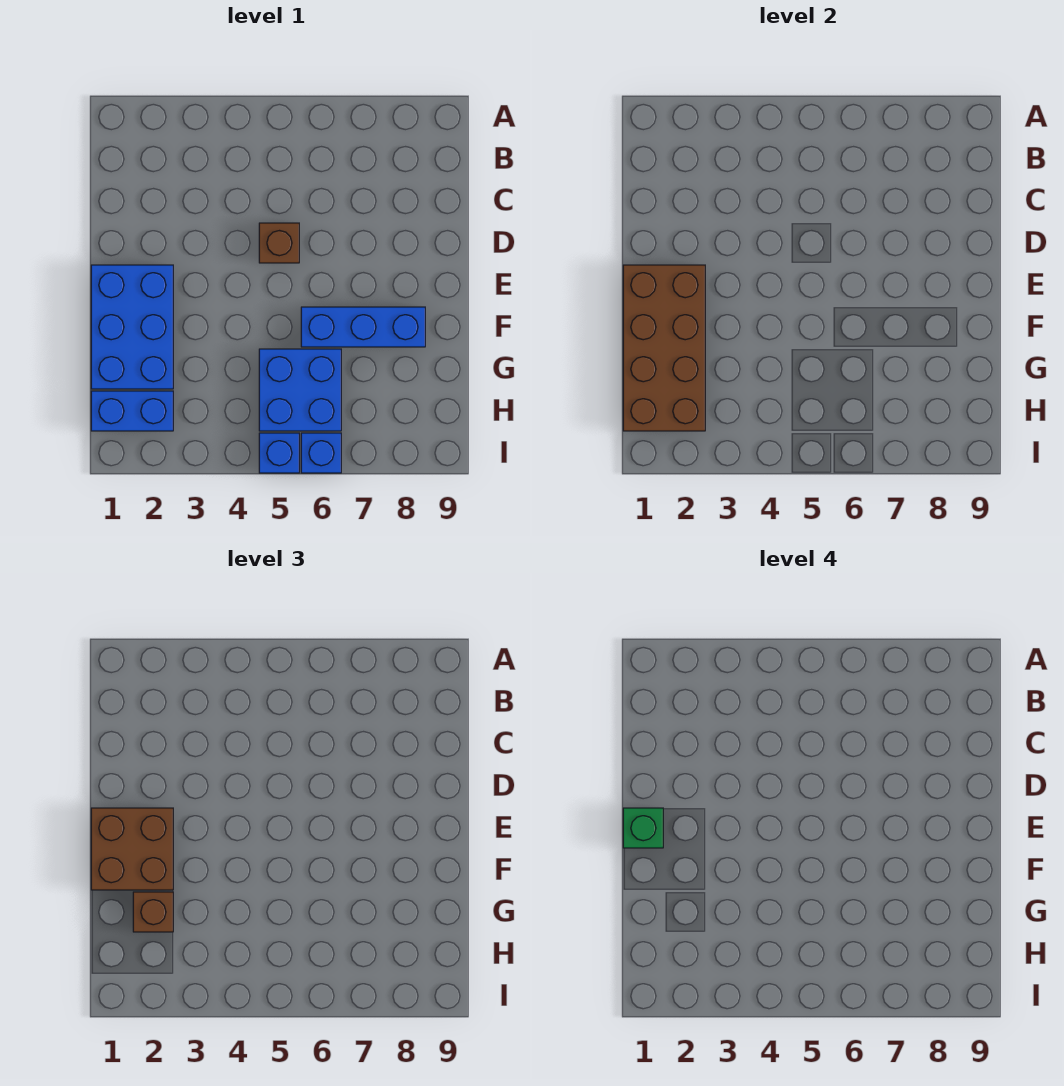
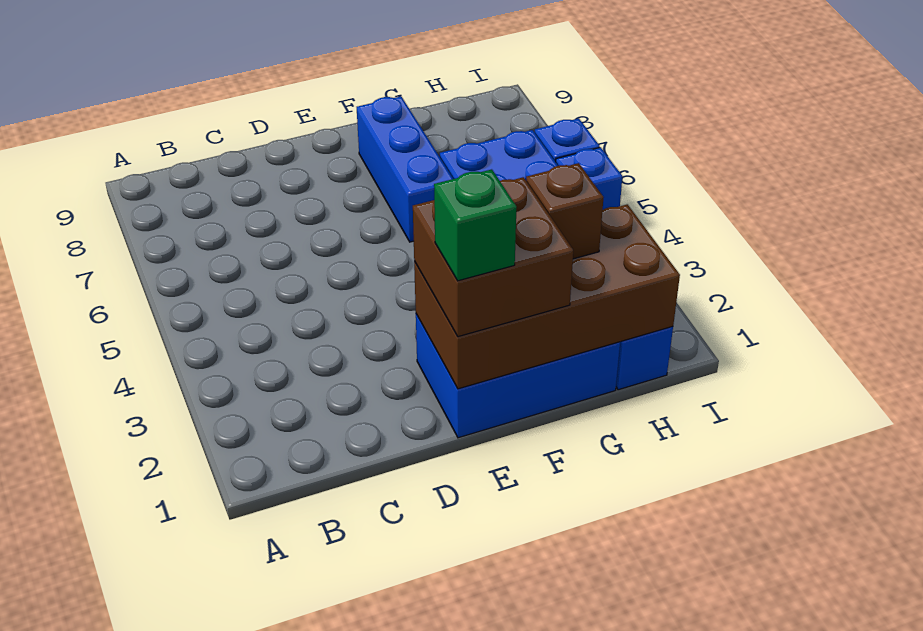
brown 1x1 brick [259,223,299,263] -> none

